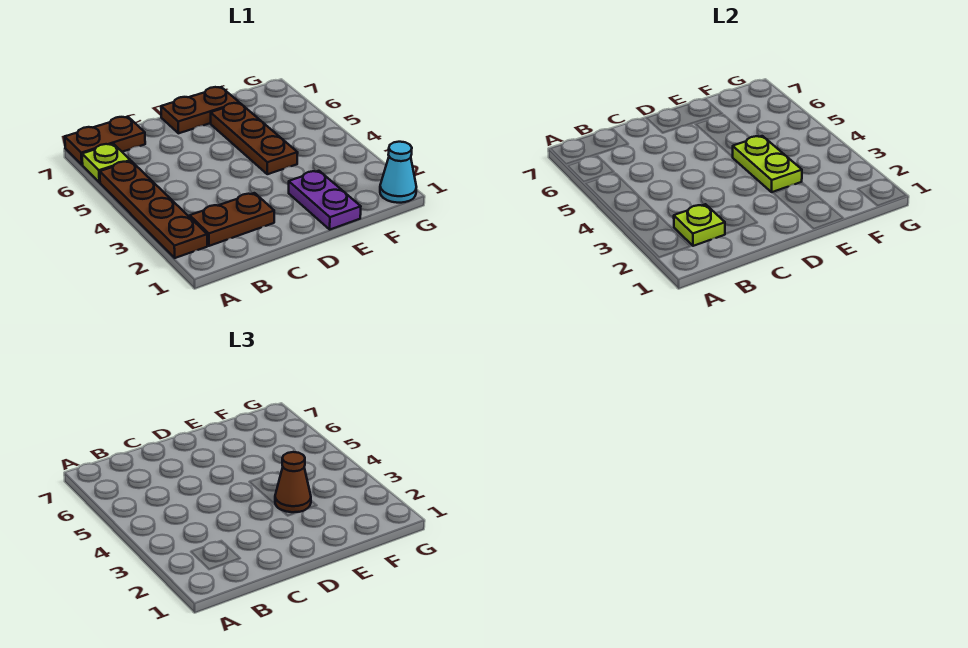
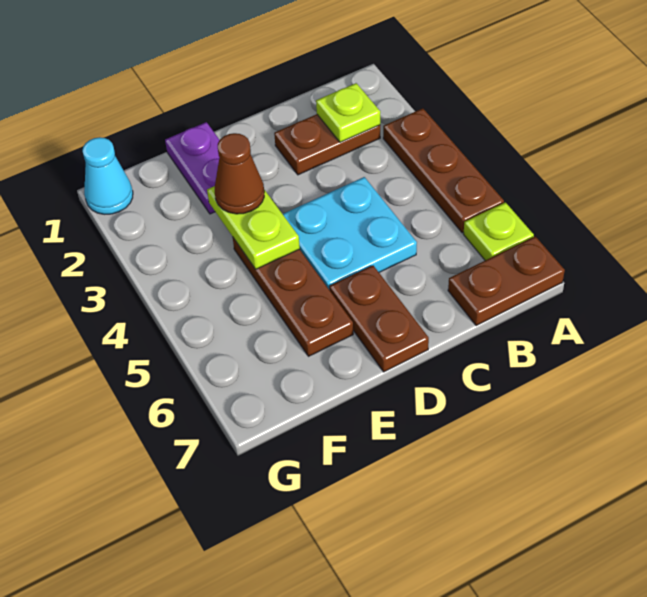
brown 1x4 plate [100,161,207,258] -> brown 1x3 plate [383,108,504,233]
none -> cyan 2x2 plate [283,177,417,289]
brown 1x2 plate [161,87,239,133] -> brown 1x2 plate turned to [329,265,429,372]

